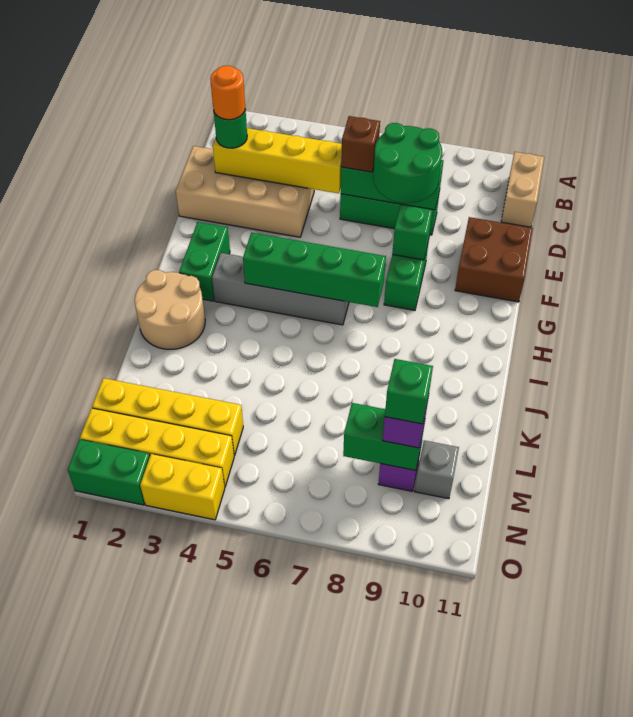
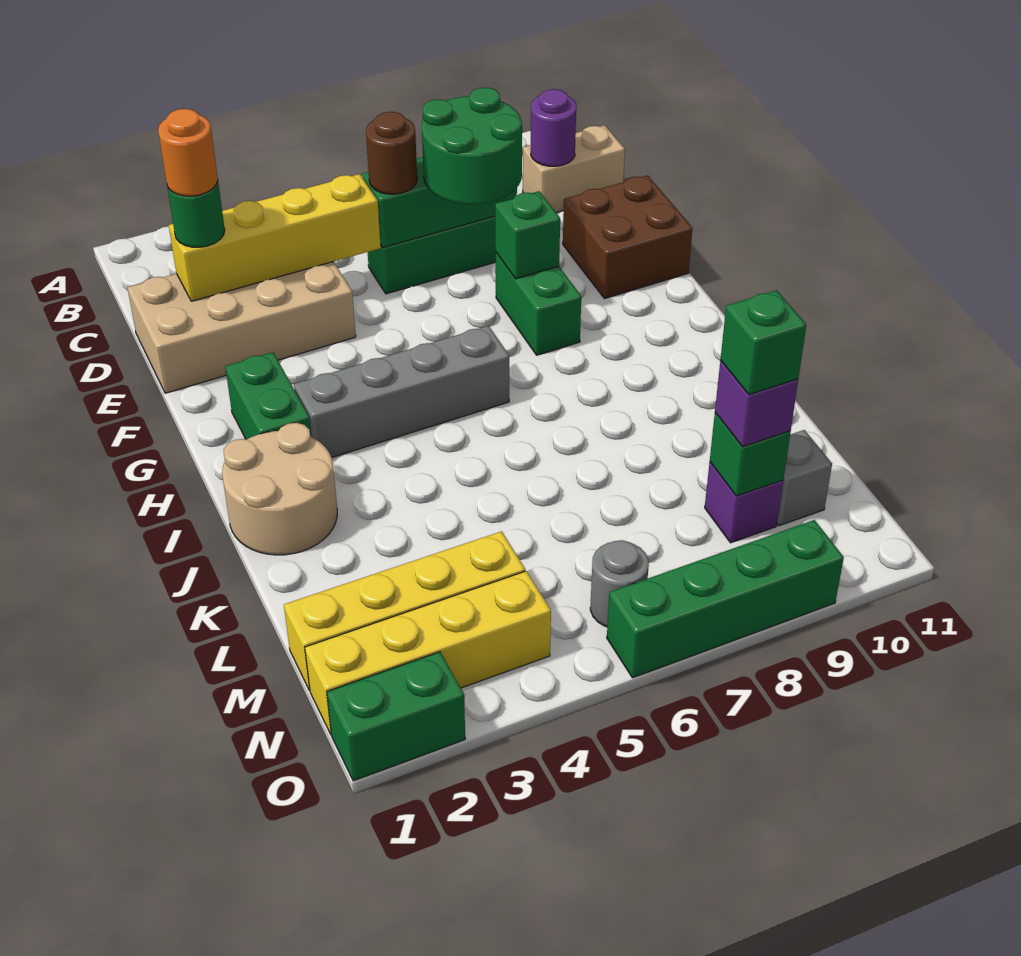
tan 1x2 brick [501,152,544,227] -> tan 1x2 brick turned to [523,125,625,213]
none -> purple 1x1 round brick [531,89,576,166]
brown 1x1 brick [341,116,380,172] -> brown 1x1 round brick [366,112,417,194]
green 1x4 brick [243,233,386,307] -> green 1x4 brick moved to [607,520,844,678]
green 1x2 brick [343,403,425,470] -> green 1x1 brick [710,413,791,496]
none -> grey 1x1 round brick [590,540,649,627]
yellow 1x2 brick [140,454,225,520] -> none

